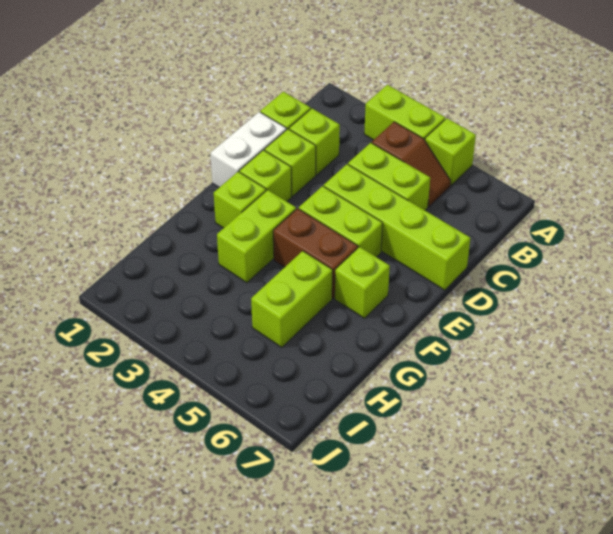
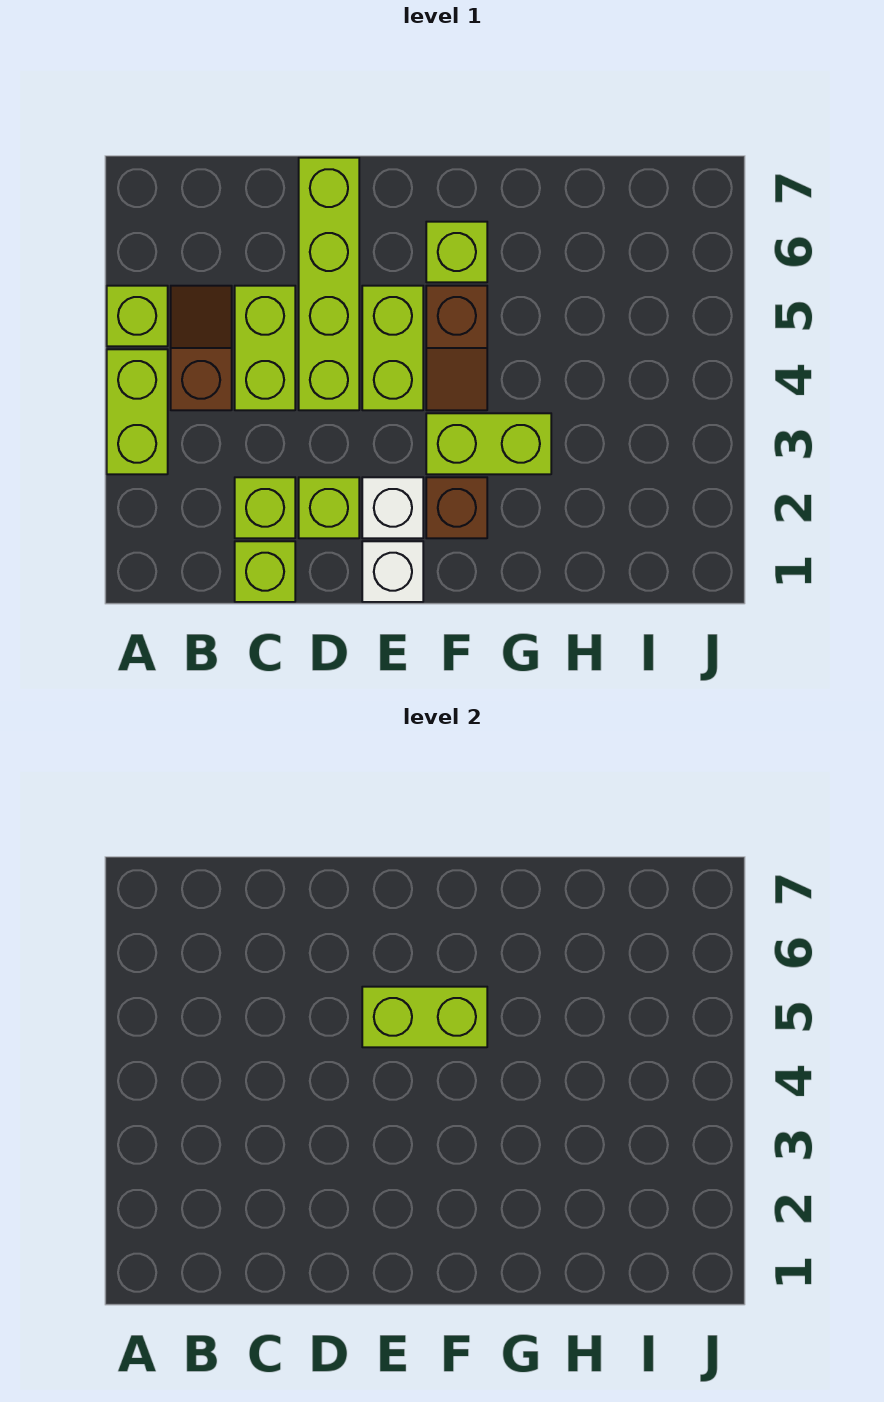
white 1x2 brick [211,112,287,187] -> white 1x1 brick [362,541,423,602]
lime 1x1 brick [239,150,292,201] -> white 1x1 brick [362,477,423,538]
lime 1x1 brick [214,172,266,228] -> brown 1x1 brick [426,477,487,538]
brown 1x2 brick [273,209,358,298] -> brown 1x2 slope [426,286,487,410]
lime 1x2 brick [251,251,333,347] -> lime 1x2 brick moved to [362,987,487,1047]

